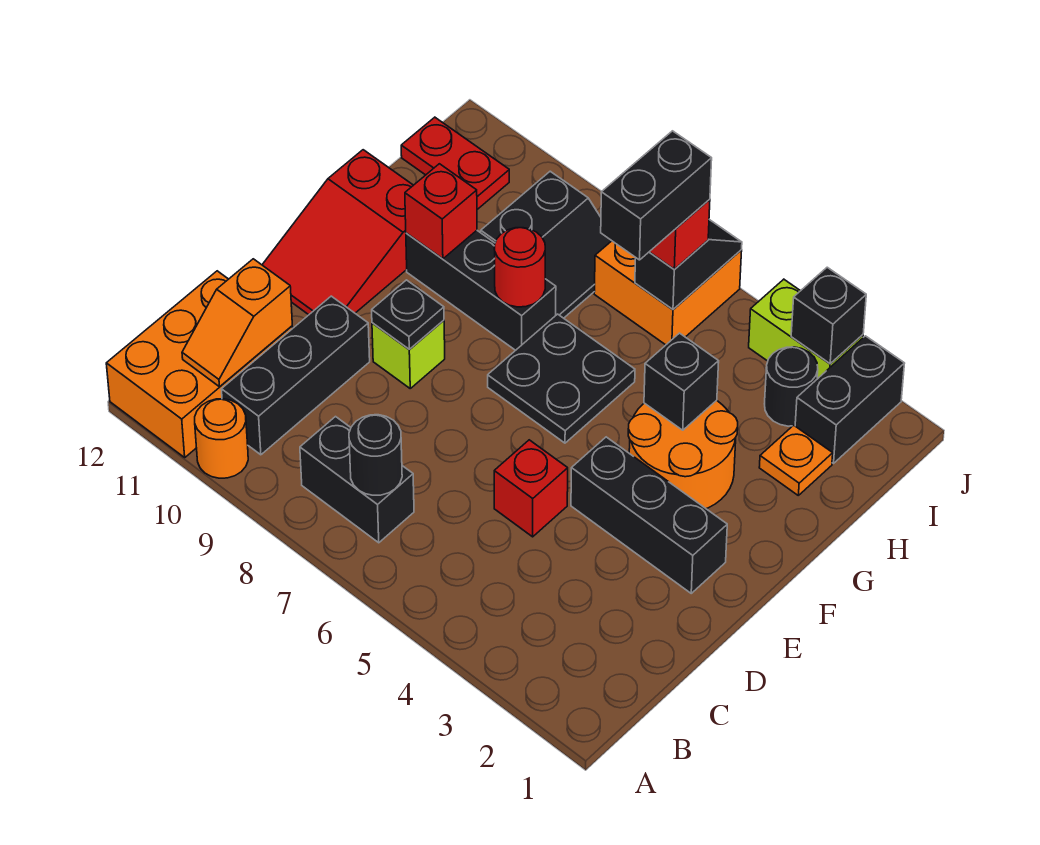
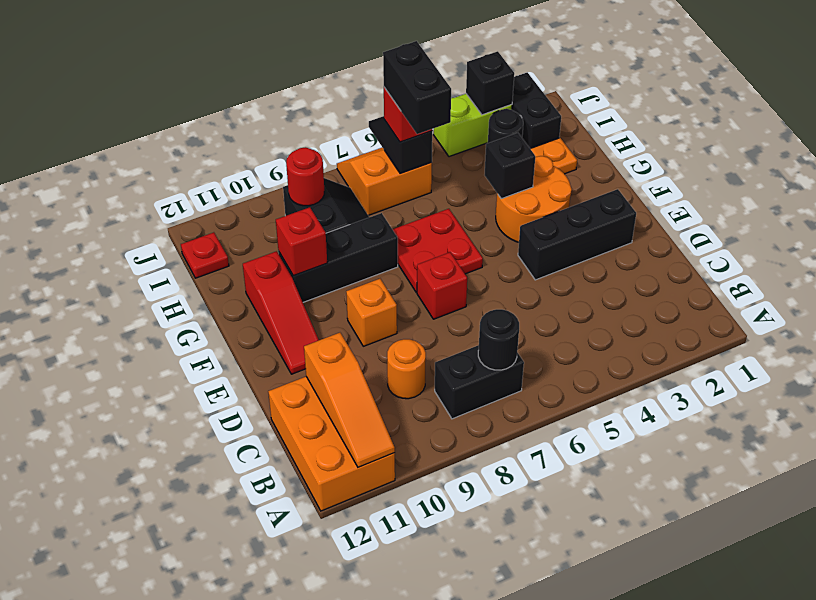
orange 1x1 round brick [195,399,248,478] -> orange 1x1 round brick moved to [387,339,426,399]
black 1x3 brick [221,296,370,455] -> none
orange 1x2 slope [182,259,292,387] -> orange 1x3 slope [304,333,395,467]
red 1x1 brick [494,440,568,537] -> red 1x1 brick moved to [417,252,467,319]
lime 1x1 brick [372,320,445,388] -> orange 1x1 brick [346,279,397,346]
black 1x1 plate [372,280,444,349] -> none
red 2x3 slope [262,150,413,315] -> red 1x3 slope [243,251,319,374]
black 2x2 plate [488,314,635,443] -> red 2x2 plate [392,209,483,292]
red 1x1 round brick [494,228,545,307] -> red 1x1 round brick moved to [286,147,324,206]
orange 2x2 brick [594,241,742,345] -> orange 2x2 slope [337,148,432,215]
red 1x2 plate [401,117,509,209] -> red 1x1 plate [181,232,229,278]

